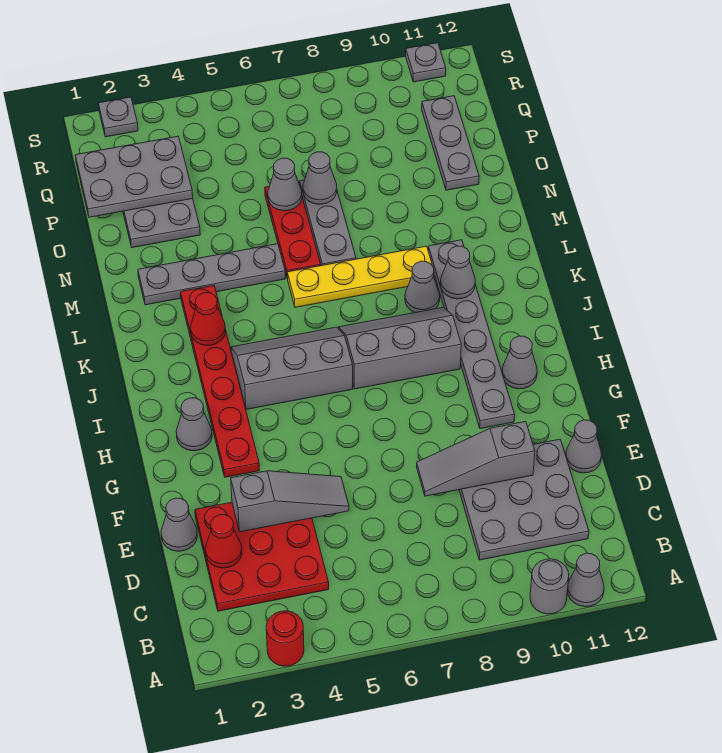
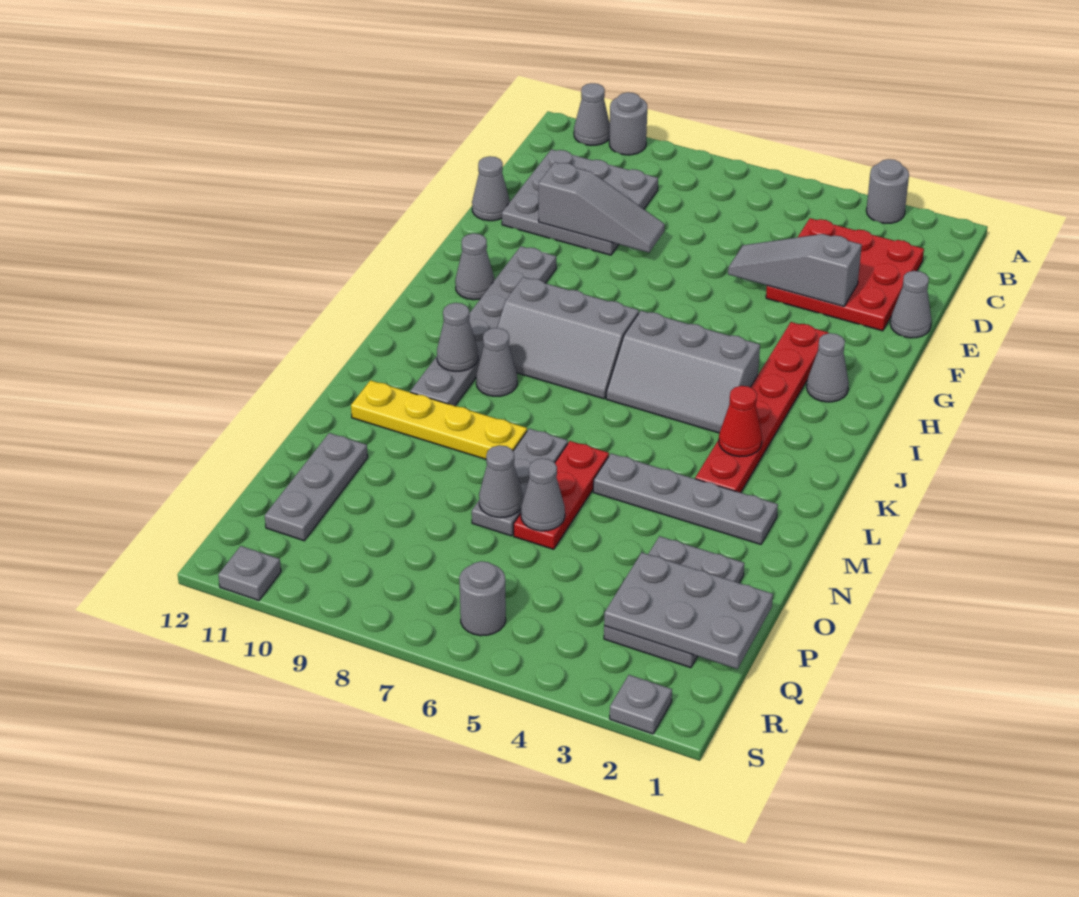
red 1x1 round brick [266,611,304,666] -> grey 1x1 round brick [866,159,909,223]
red 1x1 cone [205,515,242,568] -> none
yellow 1x4 plate [287,246,435,307] -> yellow 1x4 plate moved to [351,380,527,459]
none -> grey 1x1 round brick [459,561,506,636]

